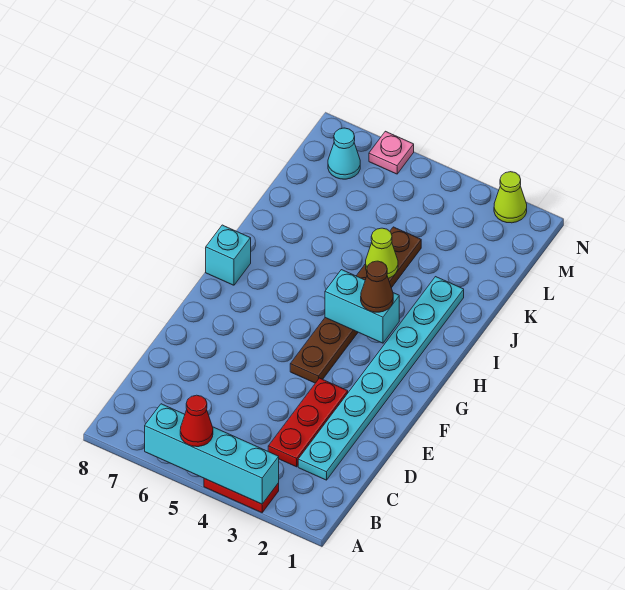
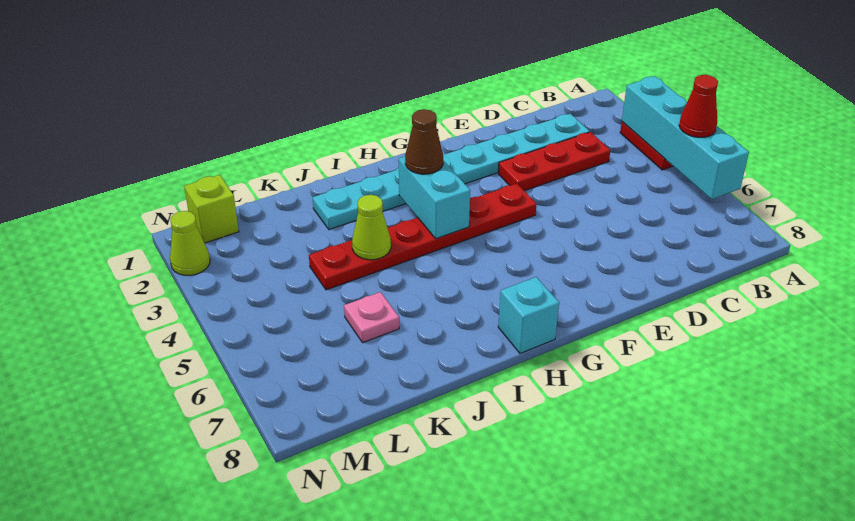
brown 1x6 plate [290,227,421,383] -> red 1x6 plate [309,184,537,290]
none -> lime 1x1 brick [184,175,239,243]
cyan 1x1 cone [328,128,360,179] -> none
pink 1x1 plate [369,131,414,174] -> pink 1x1 plate moved to [344,292,399,343]

